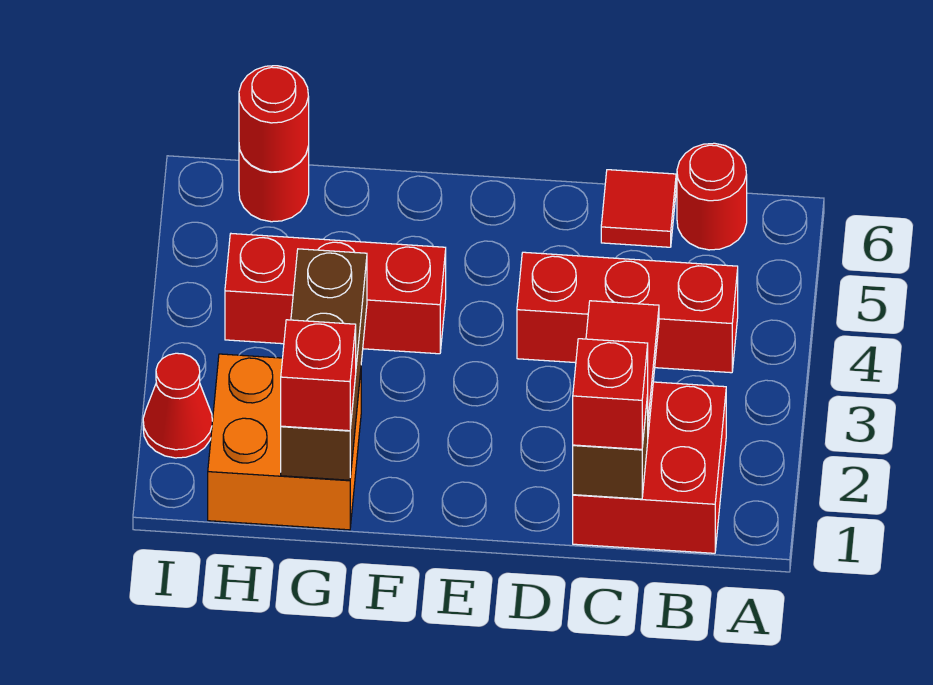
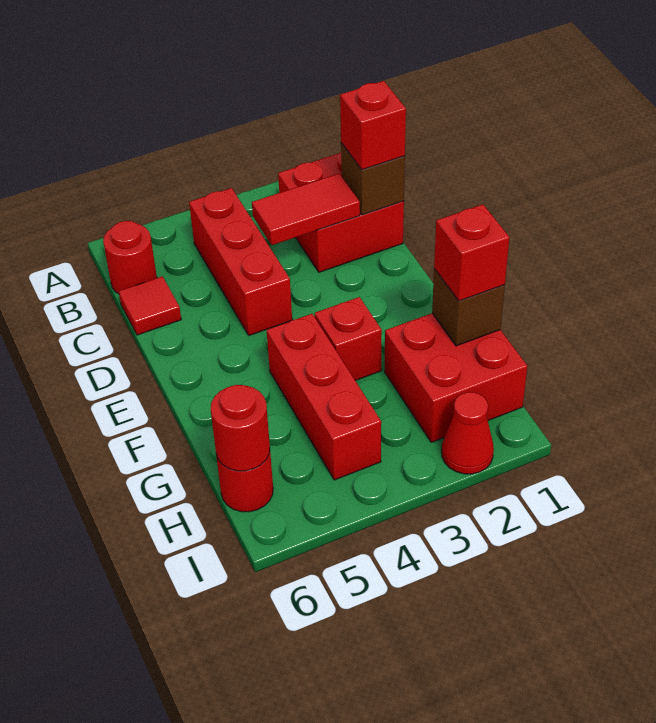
none -> red 1x1 brick [314,297,382,381]
orange 2x2 brick [208,354,361,530] -> red 2x2 brick [385,313,527,442]
brown 1x3 brick [281,249,367,480] -> brown 1x1 brick [432,268,505,346]

